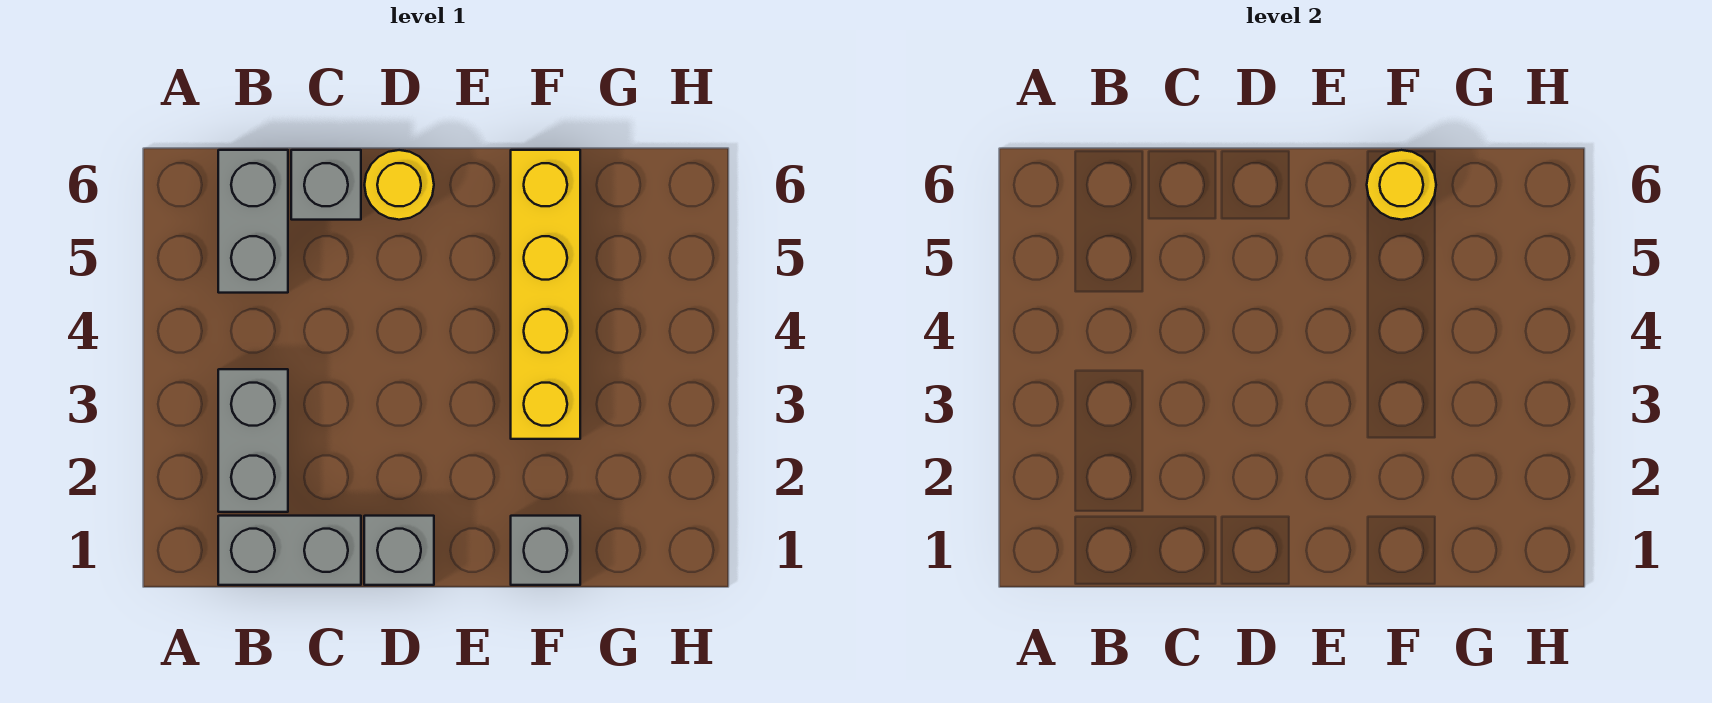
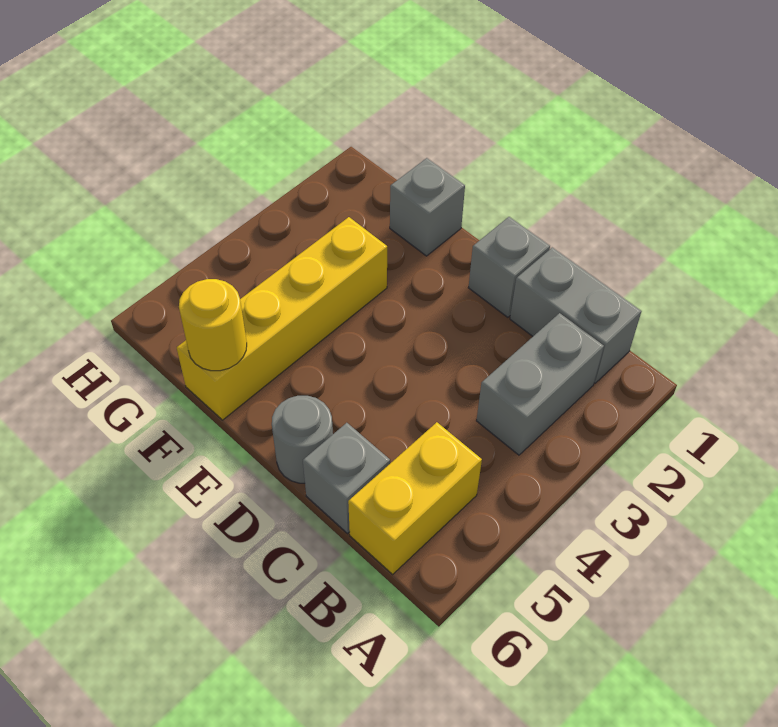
grey 1x2 brick [218,150,288,293] -> yellow 1x2 brick [348,422,482,574]
yellow 1x1 round brick [365,150,434,220] -> grey 1x1 round brick [272,396,333,483]

